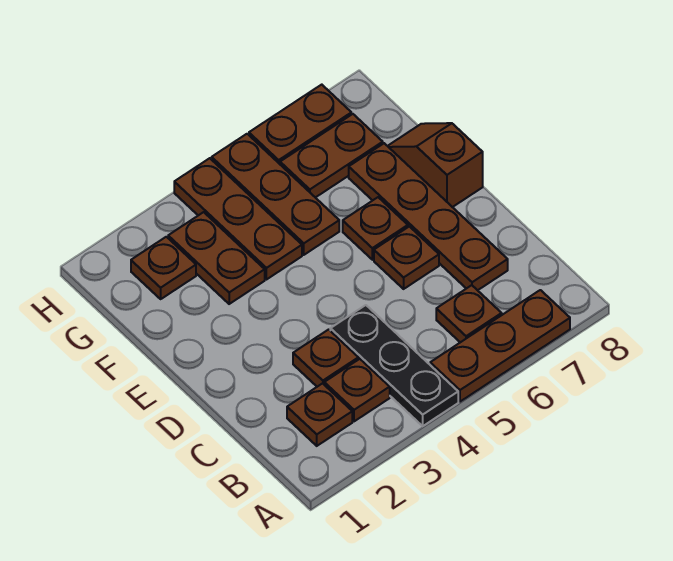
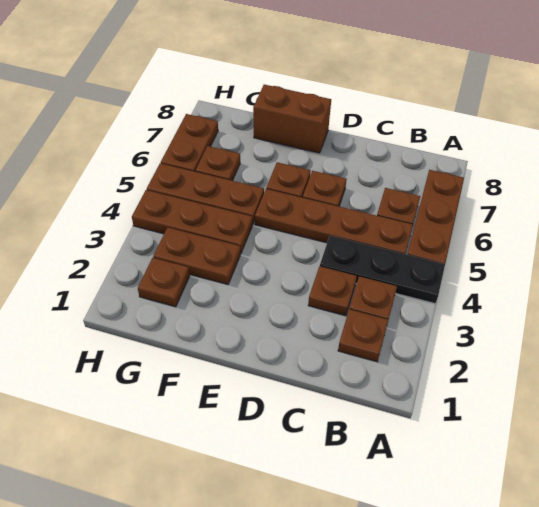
brown 1x4 plate [349,143,508,290] -> brown 1x4 plate moved to [255,189,413,254]
brown 1x2 slope [388,123,483,207] -> brown 1x2 brick [253,85,331,153]
brown 1x2 plate [280,114,383,198] -> brown 1x1 plate [195,146,240,181]

